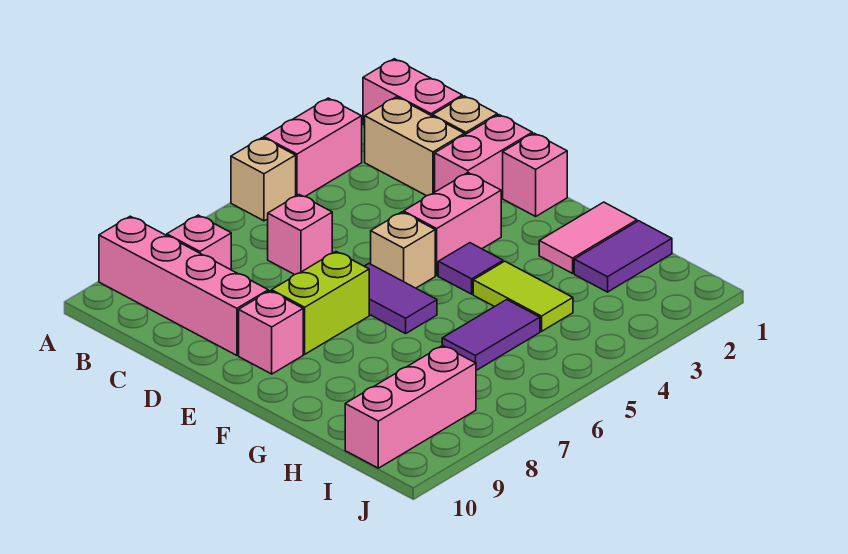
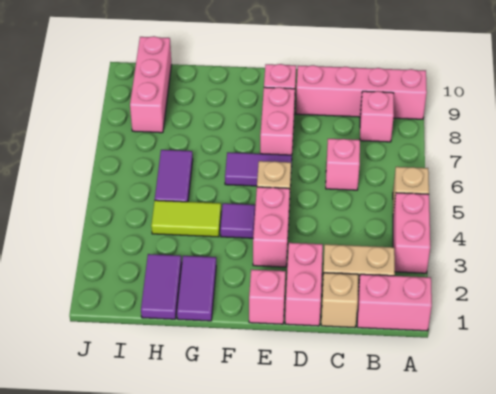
lime 1x2 brick [272,252,369,354] -> pink 1x2 brick [260,87,295,155]
pink 1x2 tile [539,202,637,273] -> purple 1x2 tile [177,256,216,321]

